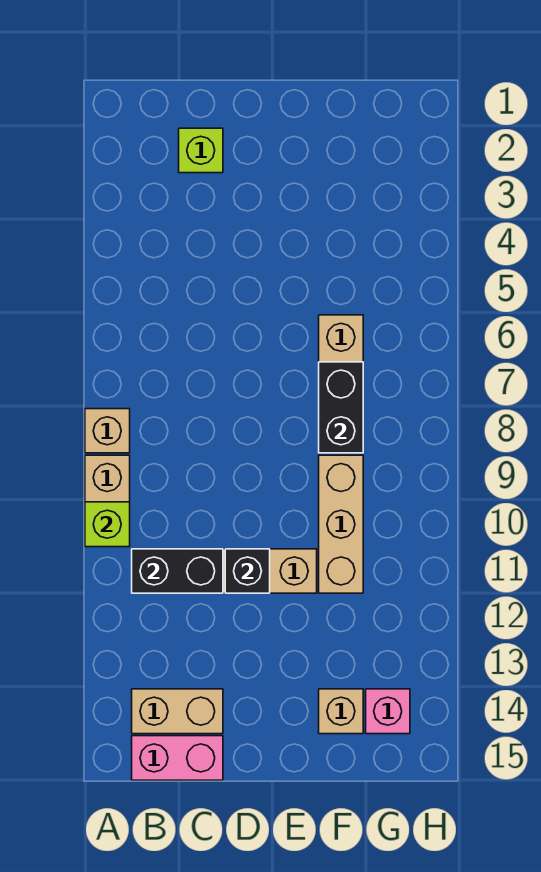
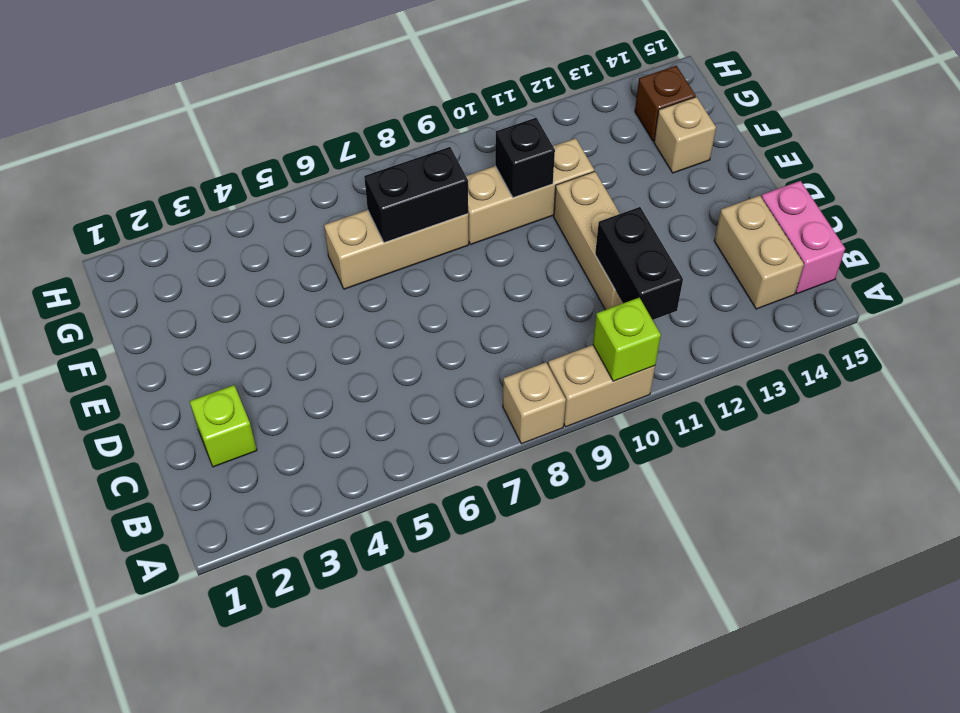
black 1x1 brick [225,549,270,593] -> black 1x1 brick moved to [495,118,555,198]
pink 1x1 brick [366,689,410,734] -> brown 1x1 brick [635,66,696,141]

